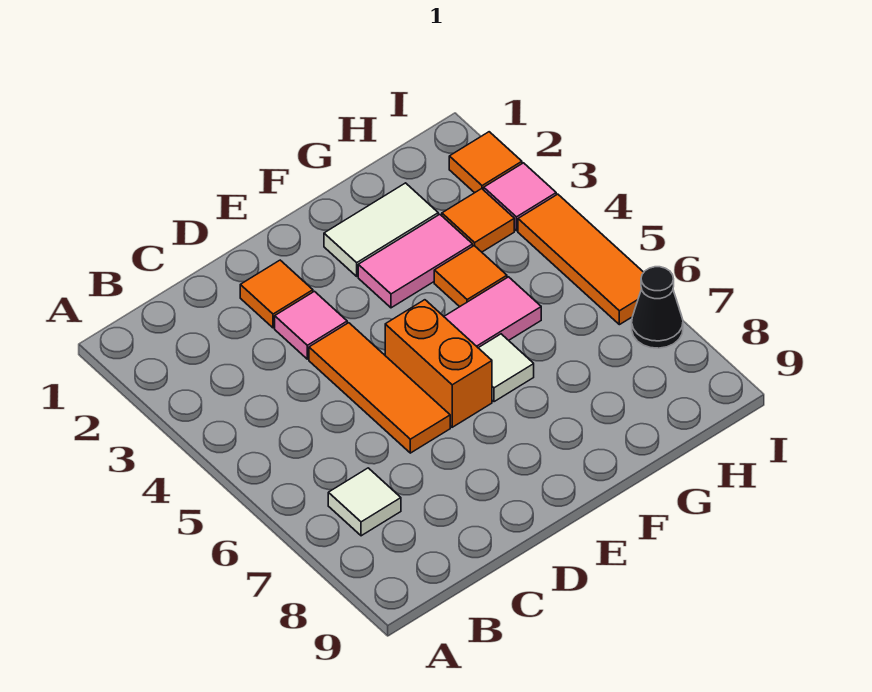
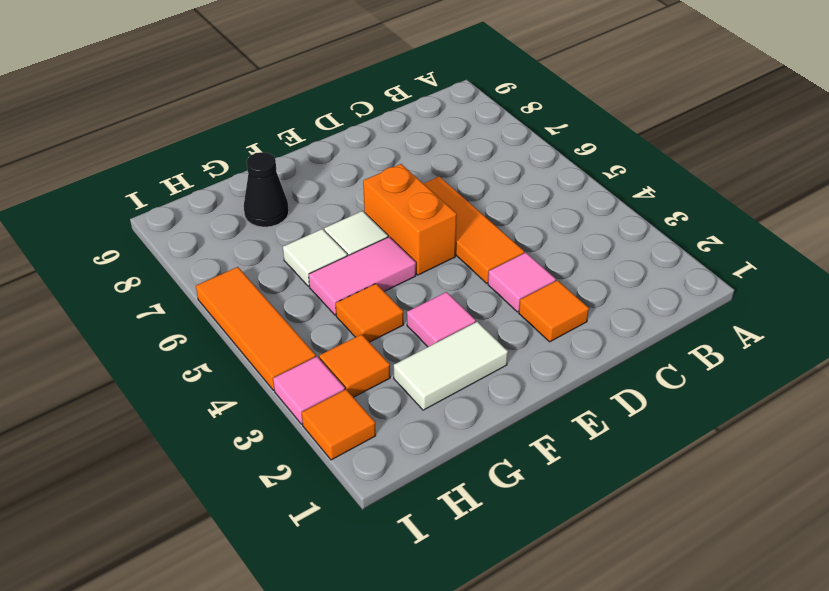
white 1x1 tile [328,468,401,536] -> white 1x1 tile moved to [283,229,347,286]
pink 1x2 tile [358,214,473,308] -> pink 1x1 tile [407,292,476,347]
black 1x1 cone [632,267,683,348] -> black 1x1 cone moved to [244,152,289,227]

